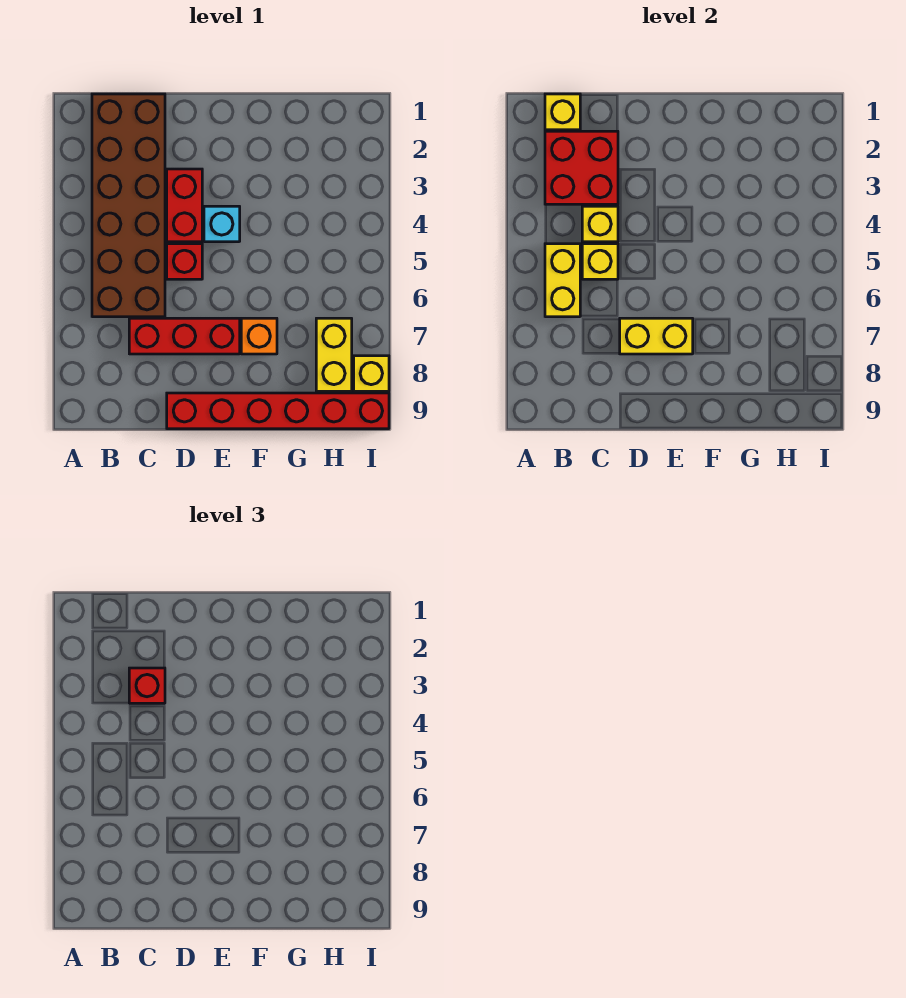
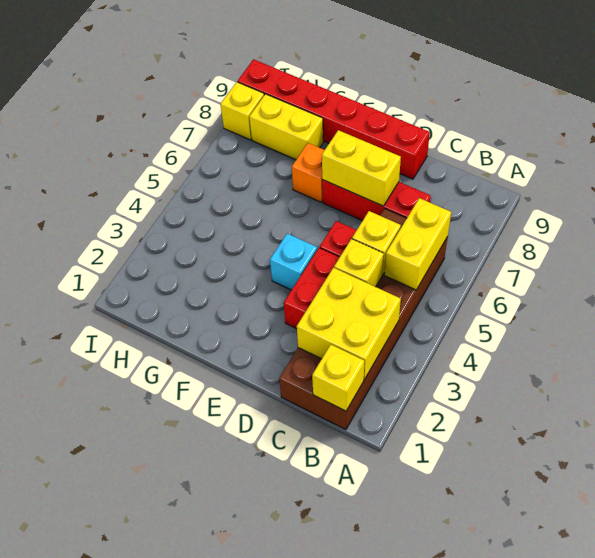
red 2x2 brick [545,131,618,204] -> yellow 2x2 brick [297,268,401,380]
red 1x1 brick [129,668,165,703] -> none
yellow 1x2 brick [316,318,352,391] -> yellow 1x2 brick turned to [249,94,323,160]

